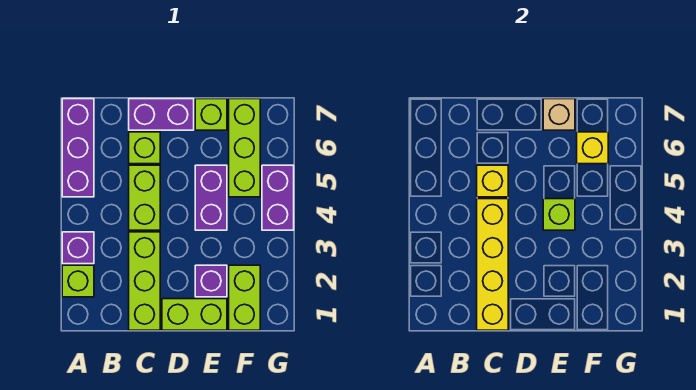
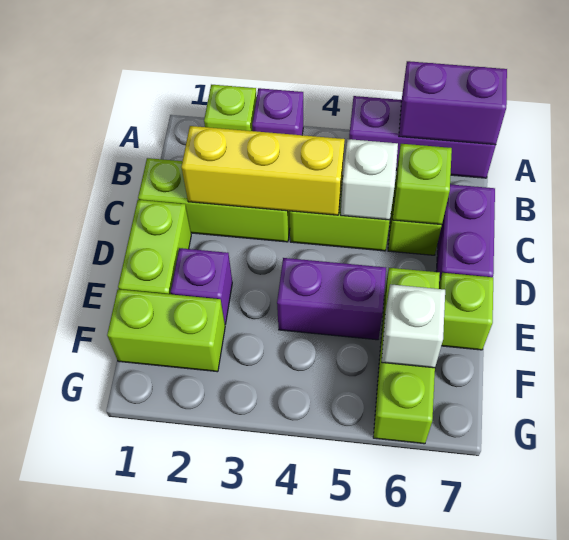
yellow 1x4 brick [477,199,508,330] -> yellow 1x3 brick [181,126,345,215]
yellow 1x1 brick [477,165,508,197] -> white 1x1 brick [341,139,398,220]
lime 1x1 brick [543,199,575,230] -> lime 1x1 brick moved to [392,144,452,225]
tan 1x1 brick [543,99,575,130] -> none
lime 1x3 brick [229,99,260,197] -> lime 1x3 brick turned to [373,268,440,444]
yellow 1x1 brick [577,132,608,164] -> white 1x1 brick [382,284,445,368]
purple 1x2 brick [262,165,294,230] -> purple 1x2 brick moved to [399,61,507,145]

